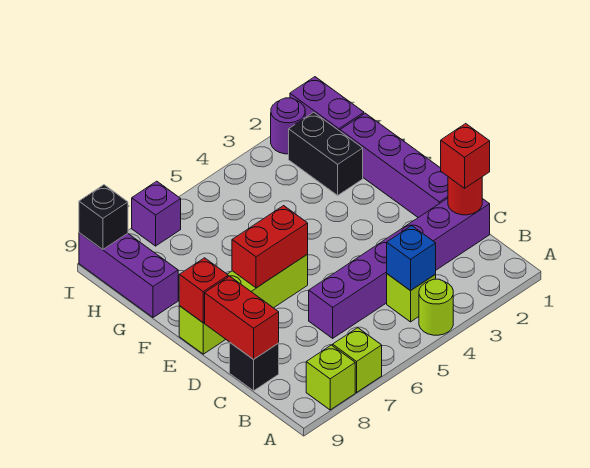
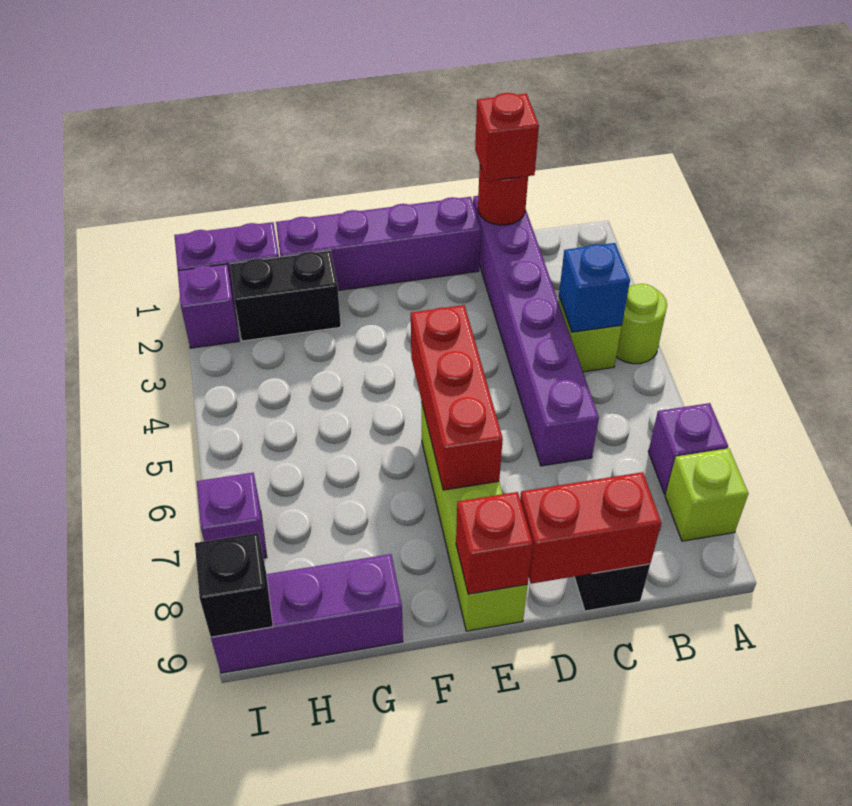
lime 1x1 brick [333,328,382,392] -> purple 1x1 brick [648,403,728,494]
red 1x2 brick [232,206,308,288] -> red 1x3 brick [411,305,503,490]
purple 1x1 round brick [271,98,305,154] -> purple 1x1 brick [178,264,239,348]

